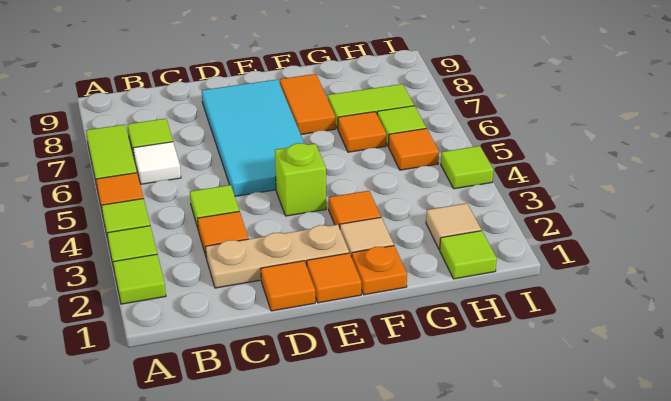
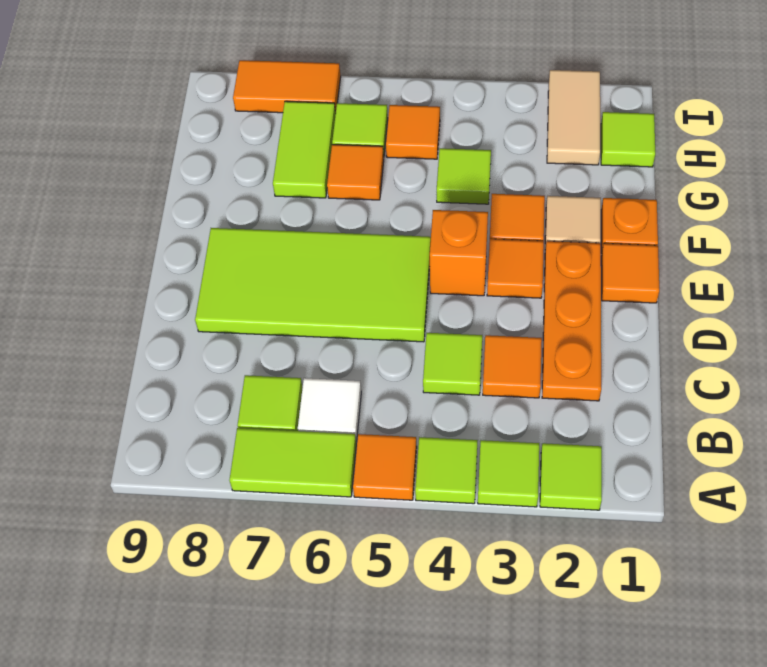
tan 1x3 plate [206,225,349,288] -> orange 1x3 plate [542,241,601,401]
orange 1x1 tile [261,261,315,311] -> orange 1x1 tile moved to [487,239,544,298]
cyan 2x4 tile [202,79,304,196] -> lime 2x4 tile [195,228,431,342]
lime 1x1 brick [275,143,326,216] -> orange 1x1 brick [430,210,488,296]
orange 1x2 tile [280,74,335,134] -> orange 1x2 tile moved to [233,60,341,113]
tan 1x1 tile [426,203,481,250] -> tan 1x2 tile [547,70,600,165]
lime 1x1 tile [441,146,493,189] -> lime 1x1 tile moved to [437,148,491,204]

